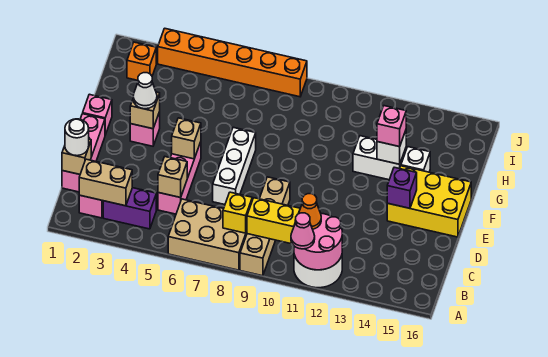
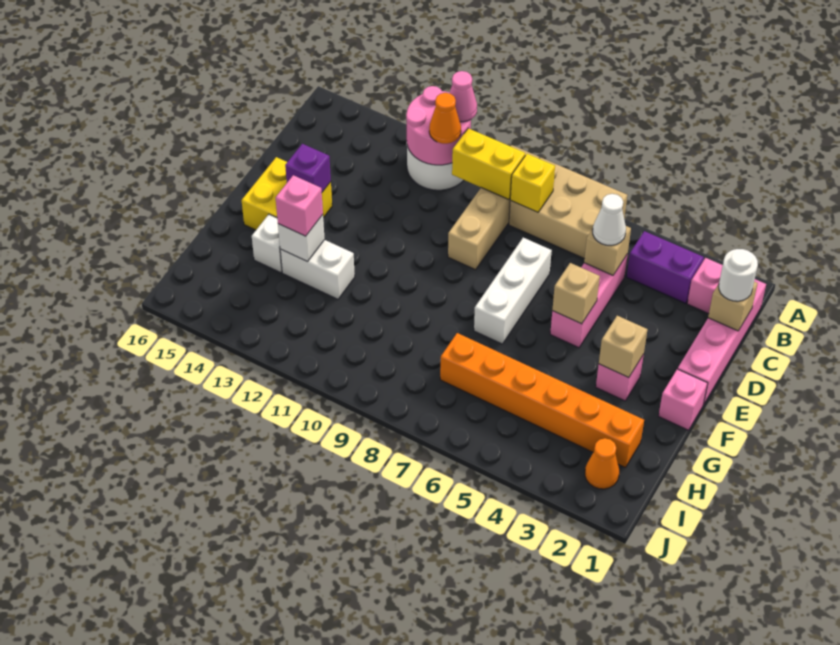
tan 1x2 brick [79,159,132,206] -> none
pink 1x3 brick [62,114,105,192] -> pink 1x4 brick [678,279,766,405]
yellow 2x3 brick [387,166,471,237] -> yellow 2x2 brick [241,157,332,230]
white 1x1 cone [133,73,157,109] -> white 1x1 cone moved to [593,194,626,245]
orange 1x1 brick [127,42,156,80] -> orange 1x1 cone [585,438,619,489]
orange 1x6 brick [158,28,307,97] -> orange 1x6 brick moved to [440,333,644,468]

